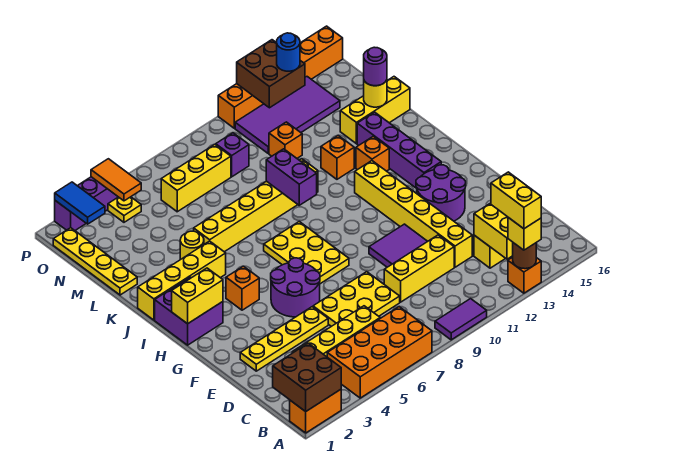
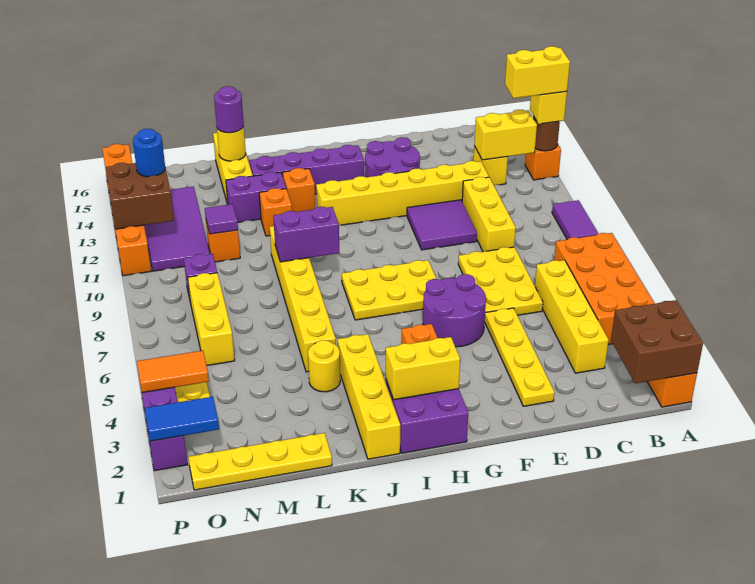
yellow 1x2 brick [172,268,223,324] -> yellow 1x2 brick turned to [386,337,460,400]
none -> purple 1x2 brick [226,172,286,222]
none -> purple 1x1 tile [205,204,238,234]

